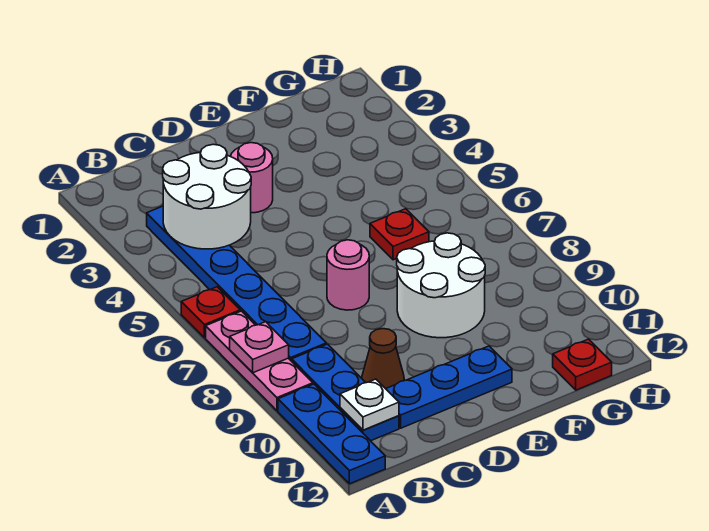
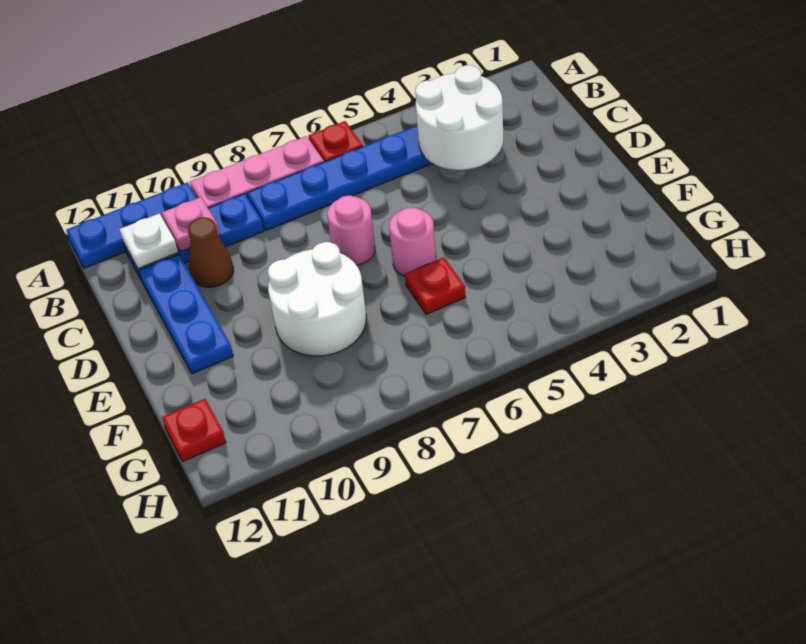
pink 1x1 plate [230,322,289,373] -> pink 1x1 plate moved to [162,197,220,252]
pink 1x1 round brick [231,143,273,213] -> pink 1x1 round brick moved to [389,208,436,277]

